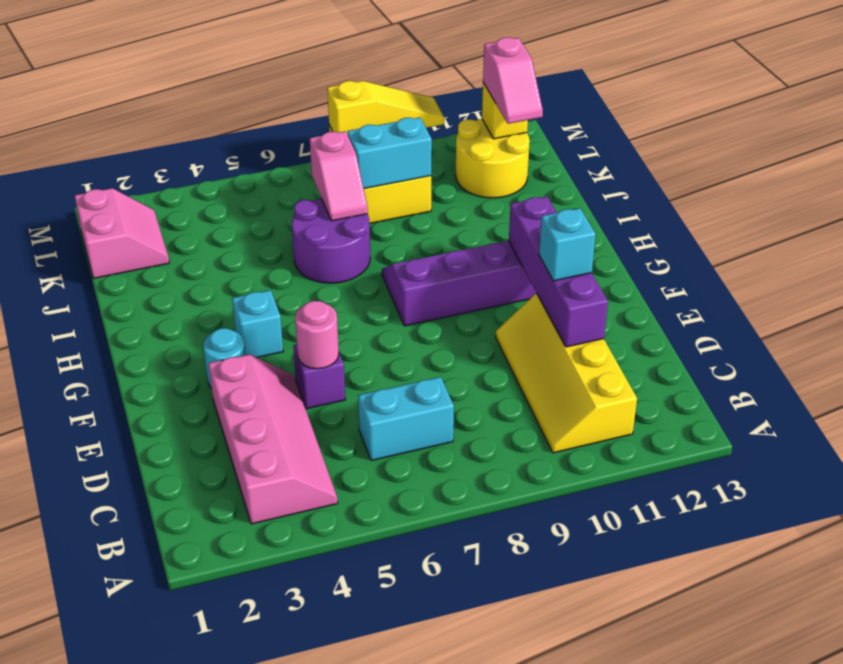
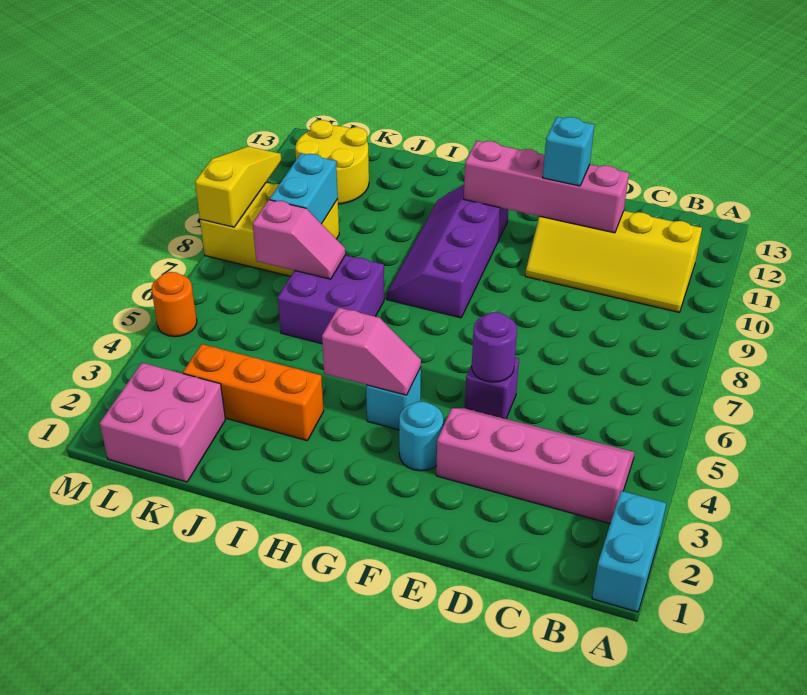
cyan 1x2 brick [358,377,454,461] -> cyan 1x2 brick moved to [592,491,666,612]
purple 1x4 brick [509,196,608,347] -> pink 1x4 brick [464,141,629,233]
pink 1x1 round brick [295,301,339,369] -> purple 1x1 round brick [472,312,517,382]
none -> orange 1x3 brick [183,344,324,441]
purple 2x2 round brick [292,198,370,283] -> purple 2x2 brick [278,255,384,344]
pink 2x2 slope [75,188,169,278] -> pink 2x2 brick [100,363,225,482]
pink 1x2 slope [483,37,543,124] -> pink 1x2 slope moved to [322,308,421,395]
yellow 1x1 brick [482,83,528,139] -> none
none -> orange 1x1 round brick [152,272,197,337]

